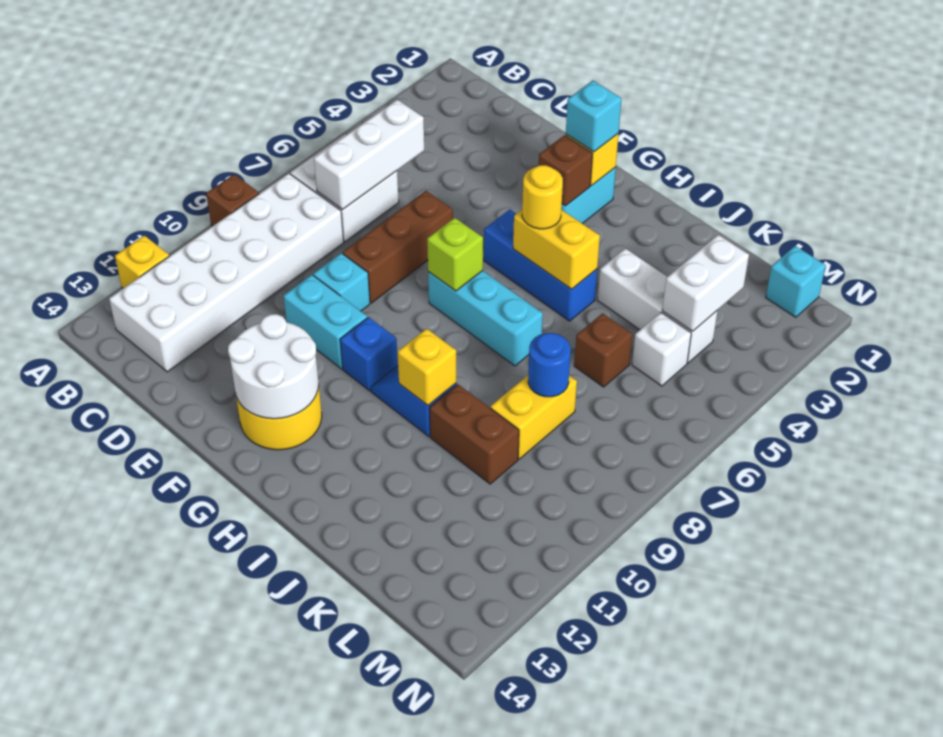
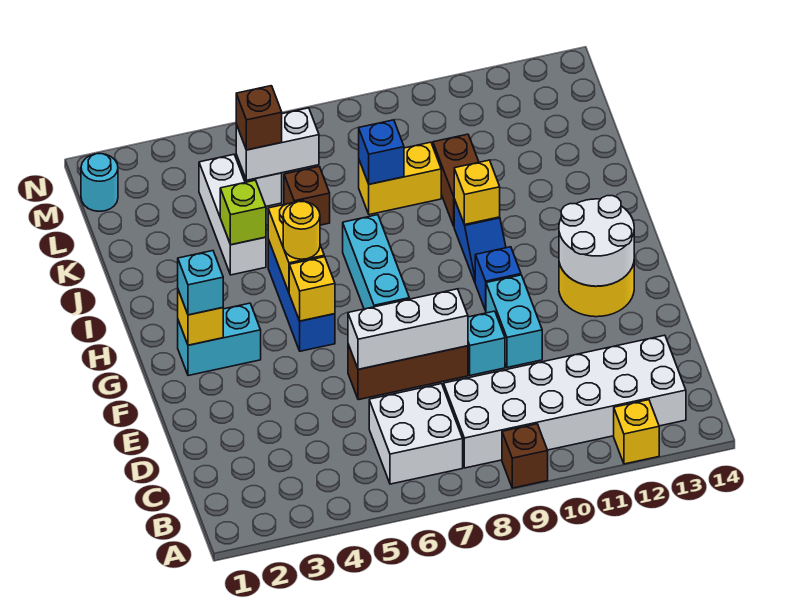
white 1x3 brick [314,100,424,210] -> white 1x3 brick moved to [348,289,468,369]
brown 1x1 brick [539,135,592,206] -> brown 1x1 brick moved to [236,86,282,150]
none -> yellow 1x1 brick [289,257,335,321]
lime 1x1 brick [427,218,483,291] -> lime 1x1 brick moved to [220,180,266,245]
blue 1x1 round brick [528,333,571,397] -> blue 1x1 brick [359,120,404,184]
white 1x2 brick [662,235,749,331] -> white 1x2 brick moved to [236,108,319,180]
cyan 1x1 brick [766,246,826,317] -> cyan 1x1 round brick [81,154,118,211]

